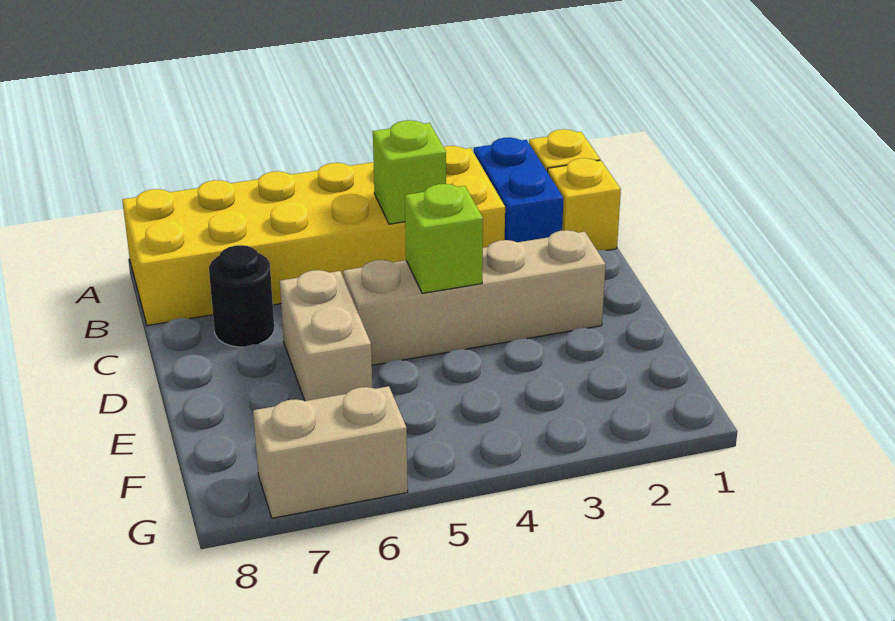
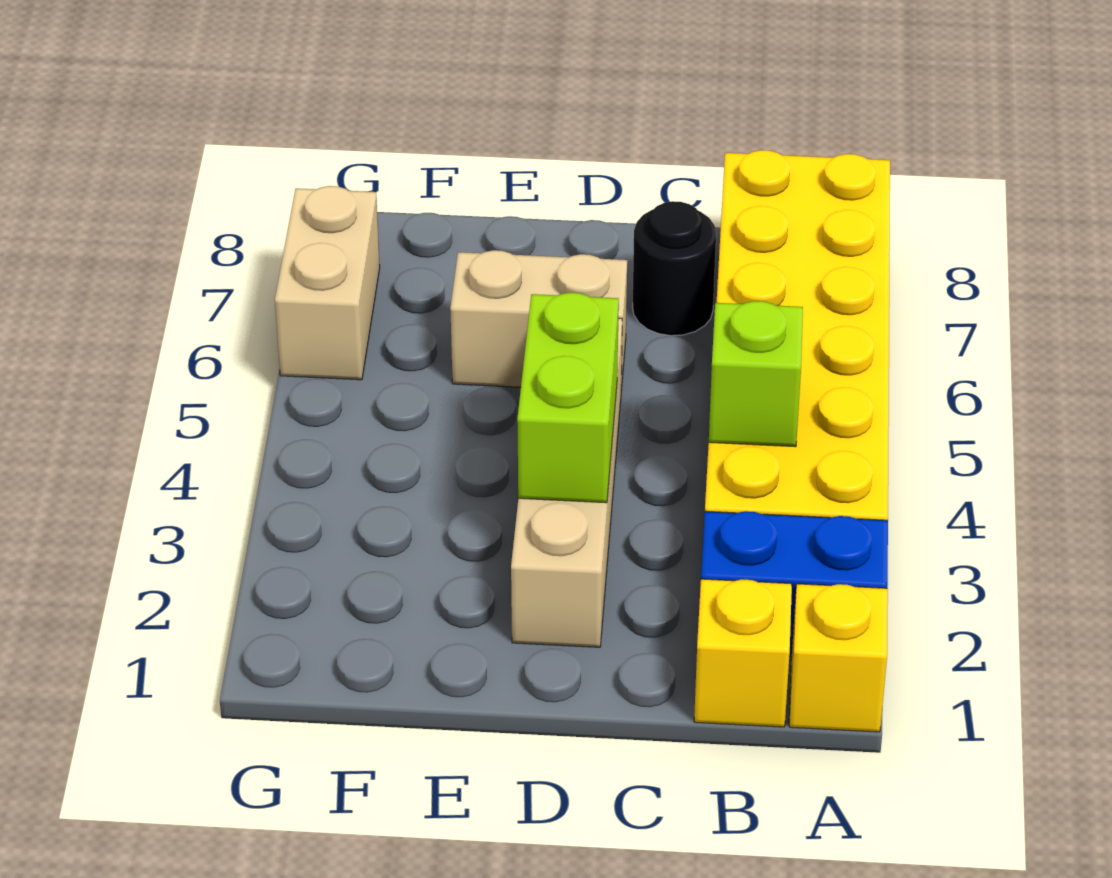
lime 1x1 brick [405,184,483,293] -> lime 1x2 brick [517,293,619,503]

